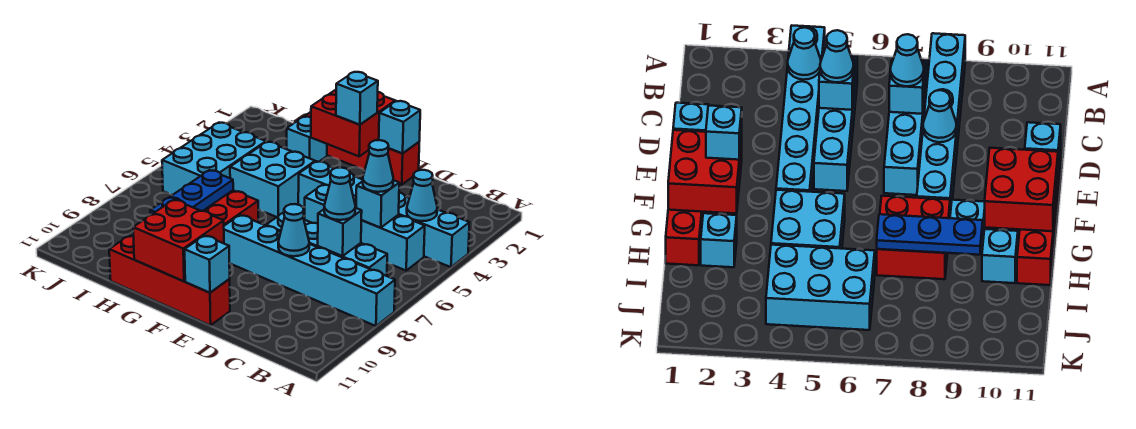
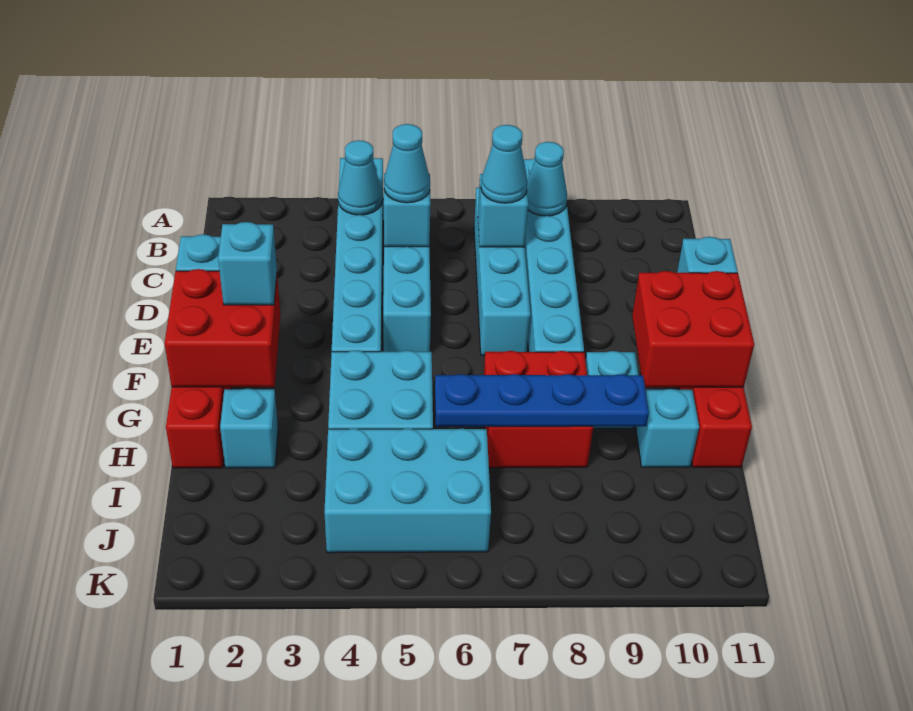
cyan 1x1 cone [278,204,309,256] -> cyan 1x1 cone moved to [527,142,567,216]
blue 1x3 plate [150,170,233,215] -> blue 1x4 plate [435,374,649,427]

